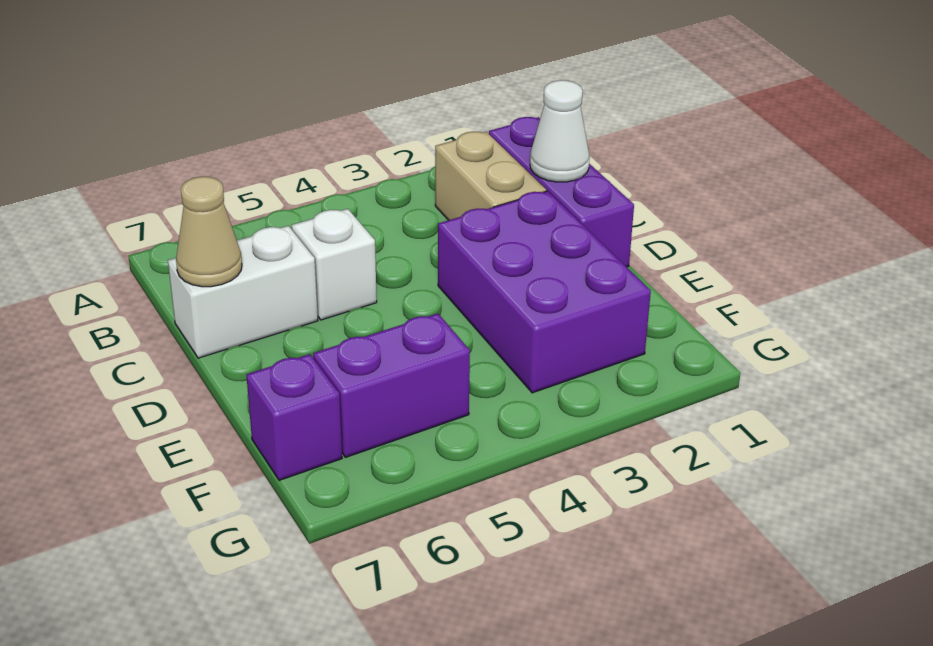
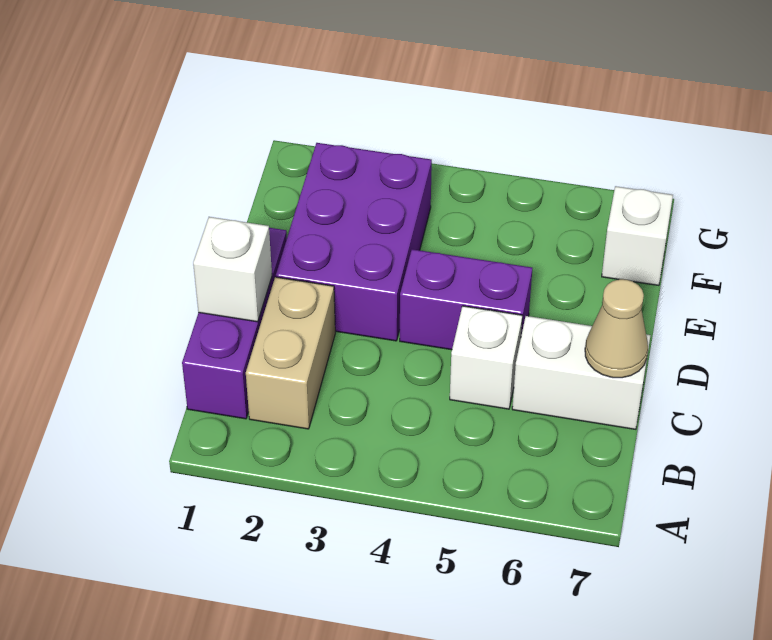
white 1x1 cone [530,80,590,182] -> white 1x1 brick [193,217,272,322]
purple 1x2 brick [313,313,470,457] -> purple 1x2 brick moved to [400,249,532,350]
purple 1x1 brick [246,354,342,480] -> white 1x1 brick [602,186,673,286]

